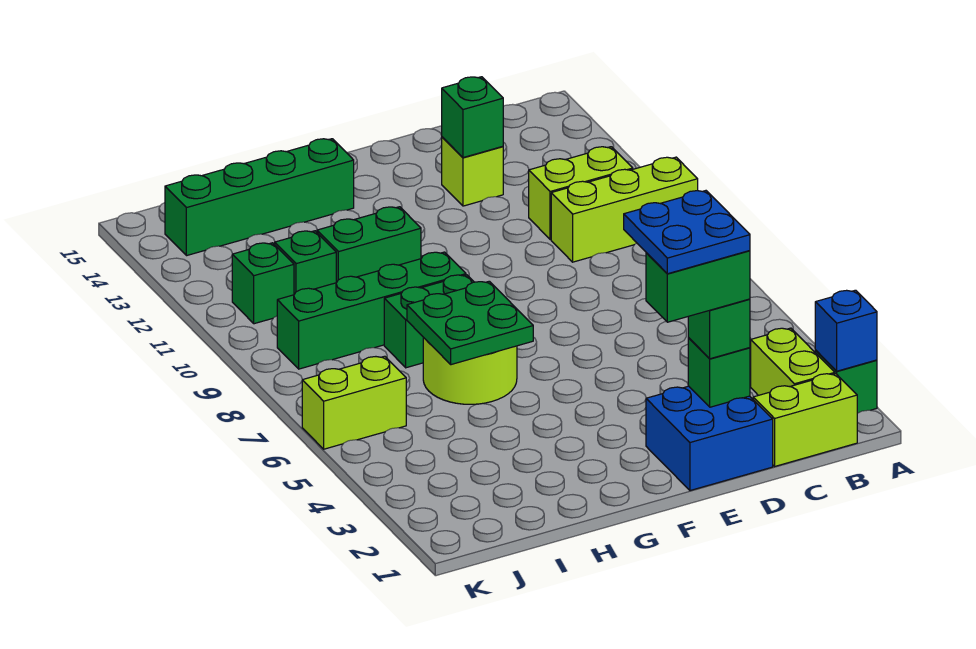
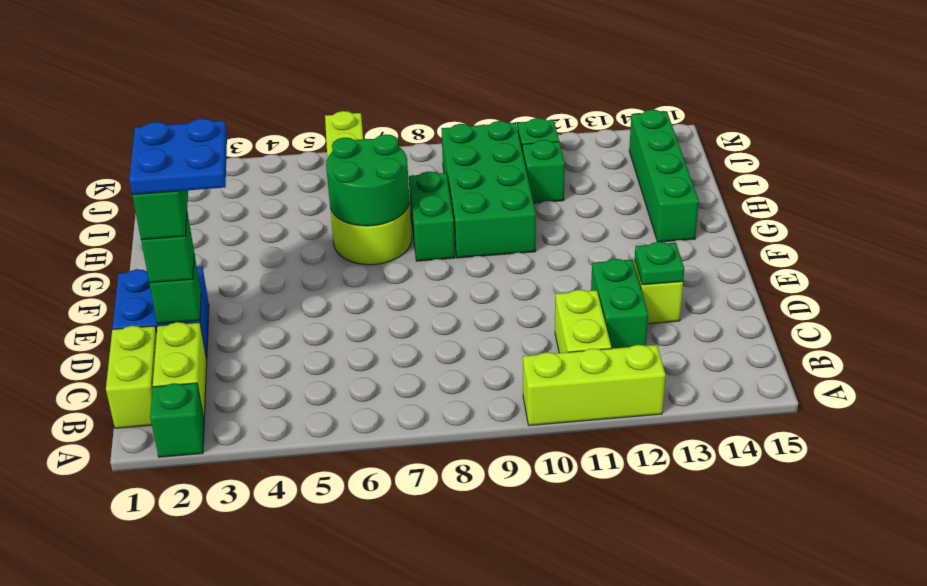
blue 1x1 brick [815,290,877,371] -> none
lime 1x3 brick [551,157,698,262] -> lime 1x3 brick turned to [523,345,665,426]
lime 1x2 brick [751,328,835,395] -> lime 1x2 brick turned to [153,322,207,418]
green 1x1 brick [442,77,503,158] -> green 1x1 plate [635,242,684,285]
green 2x2 plate [407,281,533,365] -> green 2x2 round brick [326,134,409,226]
green 1x4 brick [277,252,466,369] -> green 2x4 brick [441,121,536,258]
green 1x2 brick [317,207,421,283] -> green 1x2 brick moved to [591,259,648,349]

